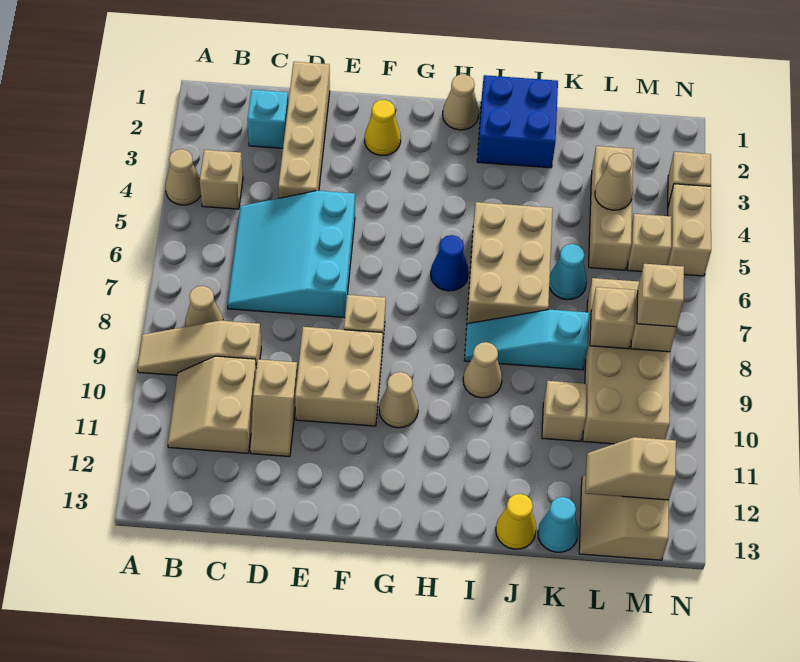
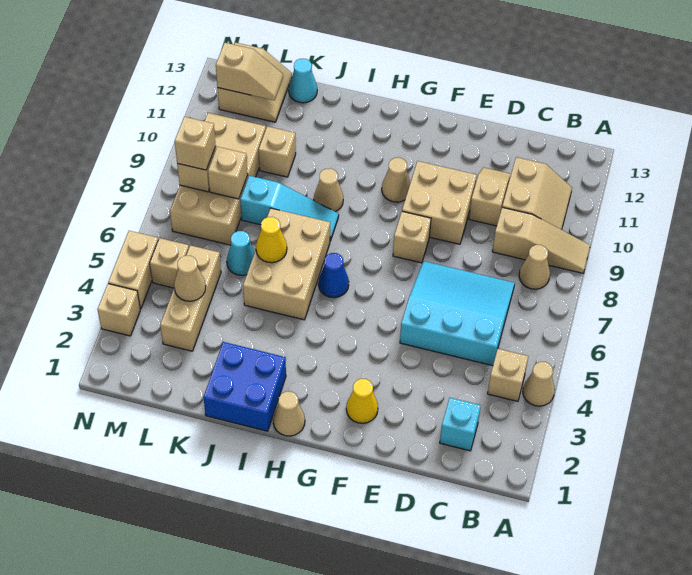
cyan 3x3 slope [228,191,355,317] -> cyan 3x3 slope turned to [400,261,515,366]
tan 1x4 brick [278,62,330,198] -> none
yellow 1x1 cone [496,494,536,549] -> yellow 1x1 cone moved to [256,217,287,263]

